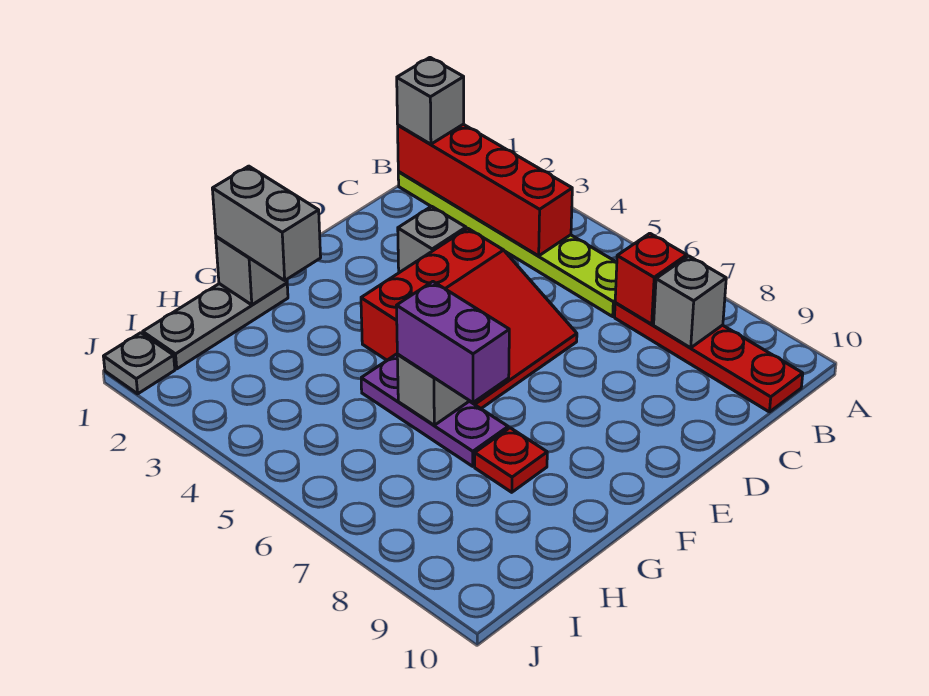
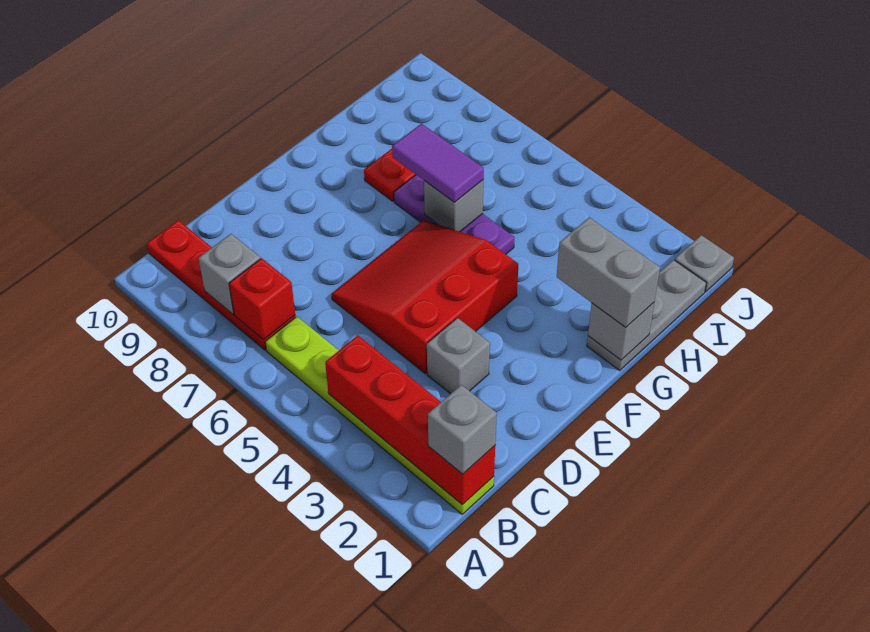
purple 1x2 brick [396,282,509,403] -> purple 1x2 tile [392,123,484,202]

